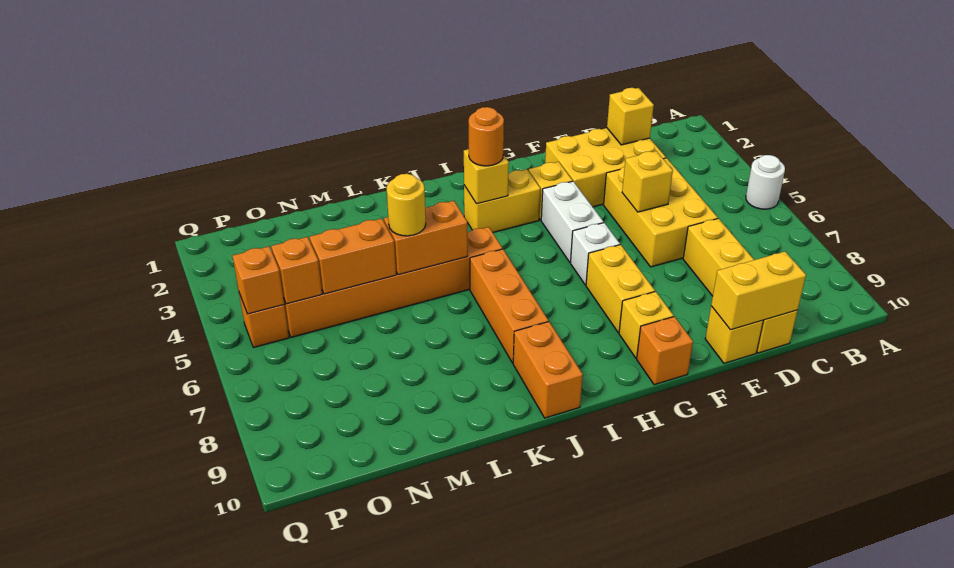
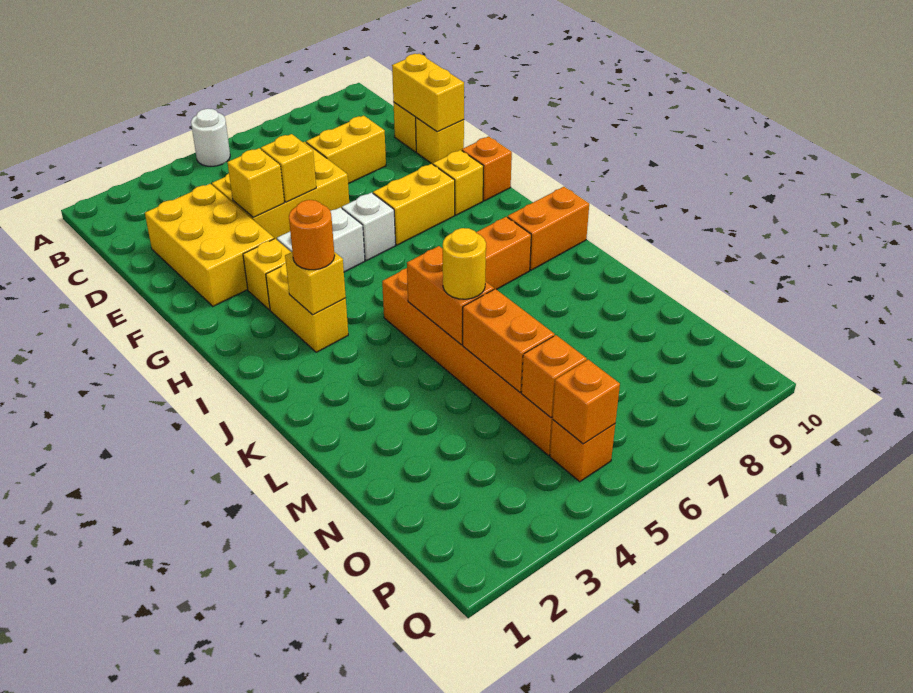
yellow 1x1 brick [607,88,654,145] -> yellow 1x1 brick moved to [227,148,284,217]

